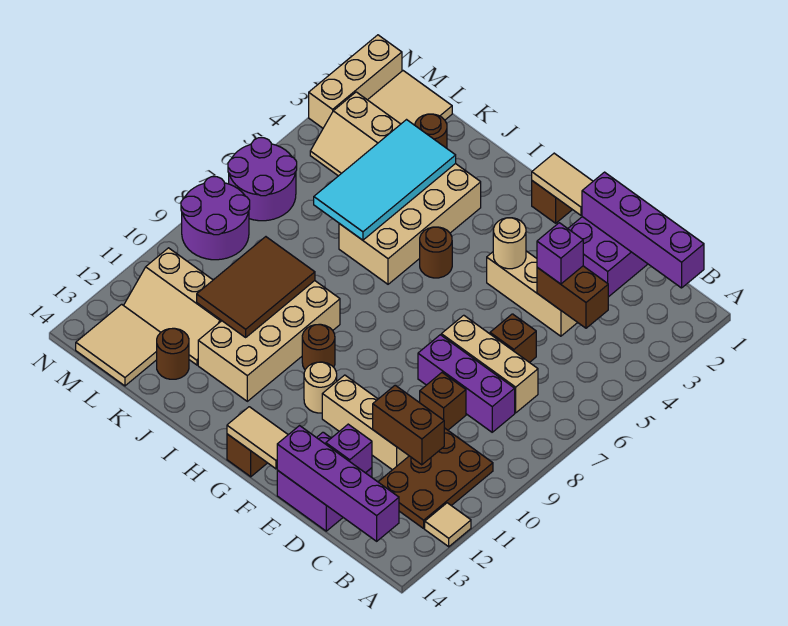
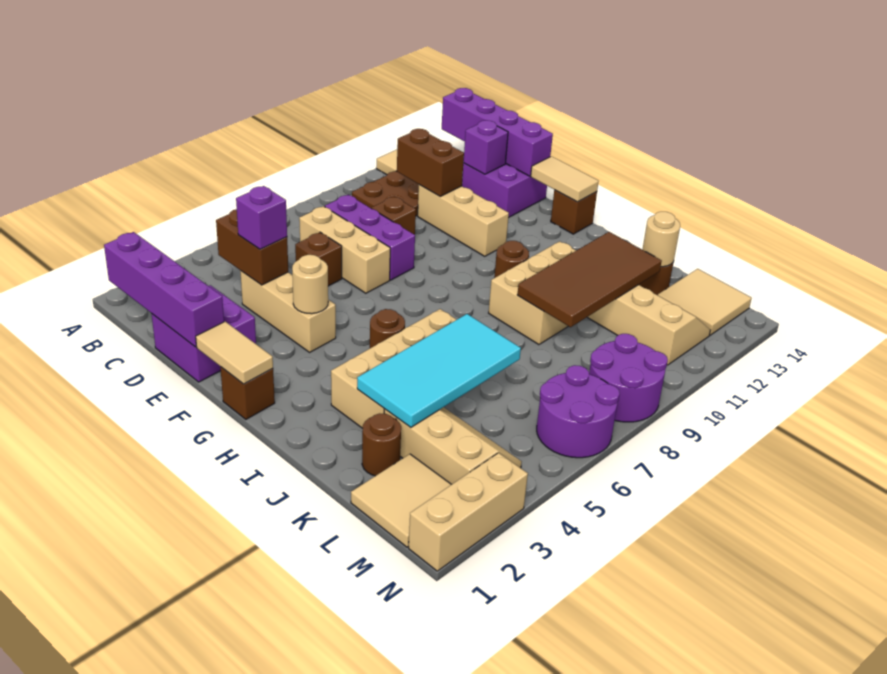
tan 1x1 round brick [304,362,337,413] -> tan 1x1 round brick moved to [642,212,680,267]
tan 2x4 brick [198,281,340,401] -> tan 2x3 brick [489,241,576,345]
brown 2x3 tile [197,237,315,337] -> brown 2x4 tile [517,232,662,327]

